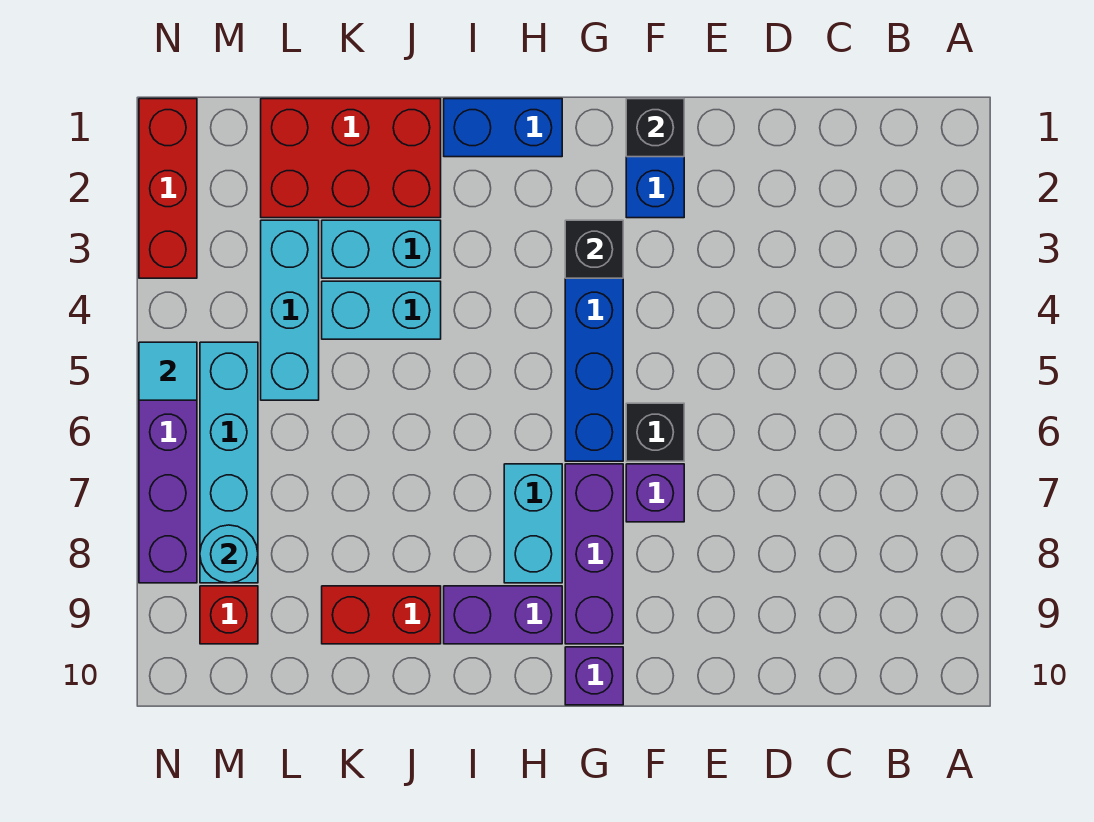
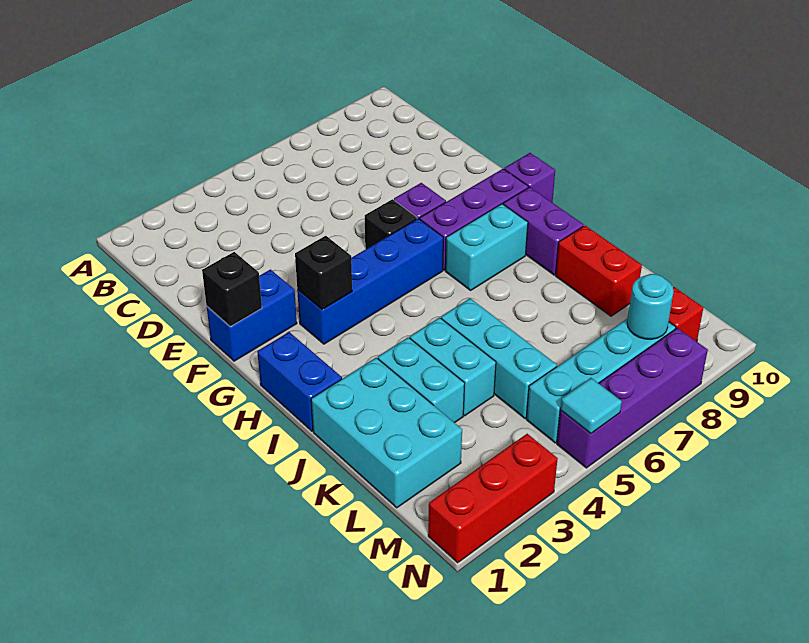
red 2x3 brick [261,99,441,218] -> cyan 2x3 brick [311,358,462,508]
cyan 1x3 brick [261,220,319,400] -> cyan 1x3 brick turned to [441,298,557,418]

